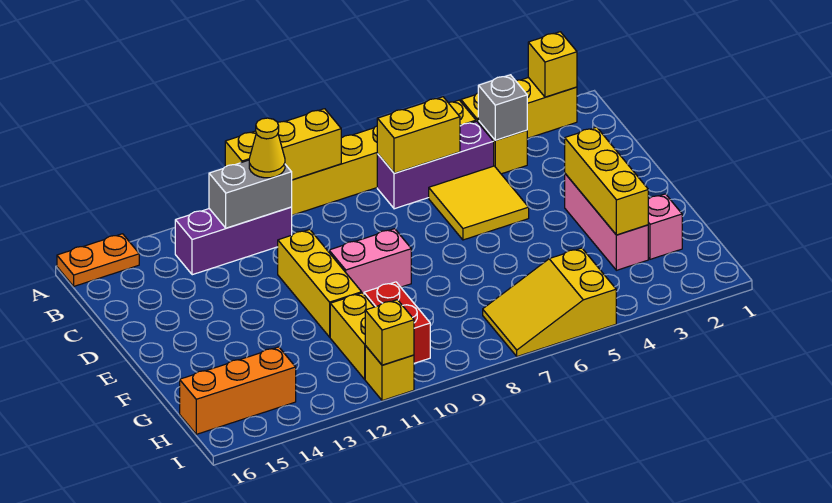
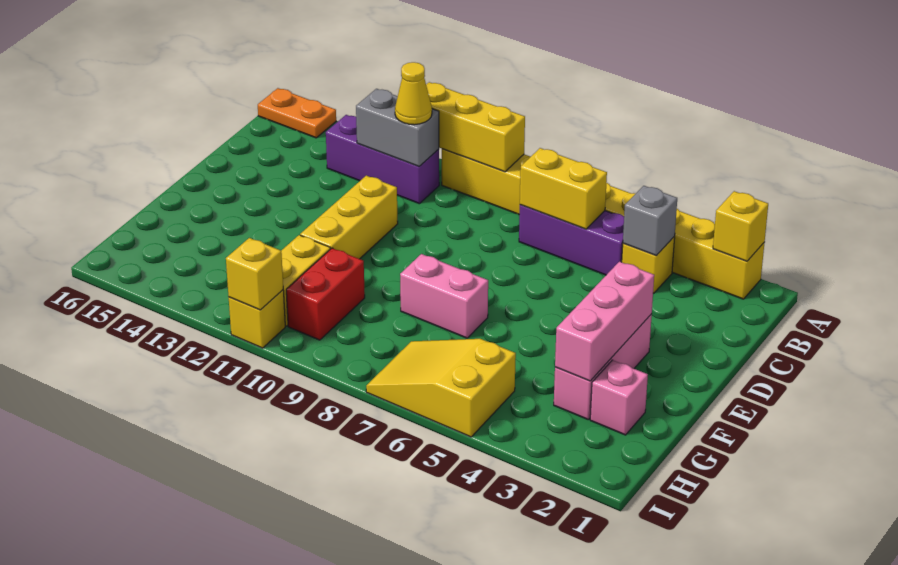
yellow 2x2 tile [429,166,529,240] -> none
yellow 1x3 brick [565,127,648,235] -> pink 1x3 brick [555,262,654,381]
pink 1x2 brick [329,229,411,294] -> pink 1x2 brick moved to [400,254,488,338]
orange 1x3 brick [180,347,296,434] -> none

